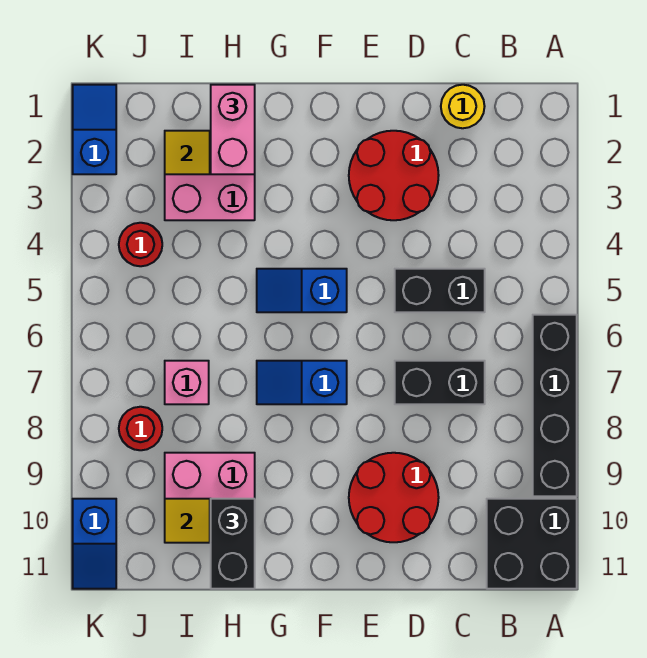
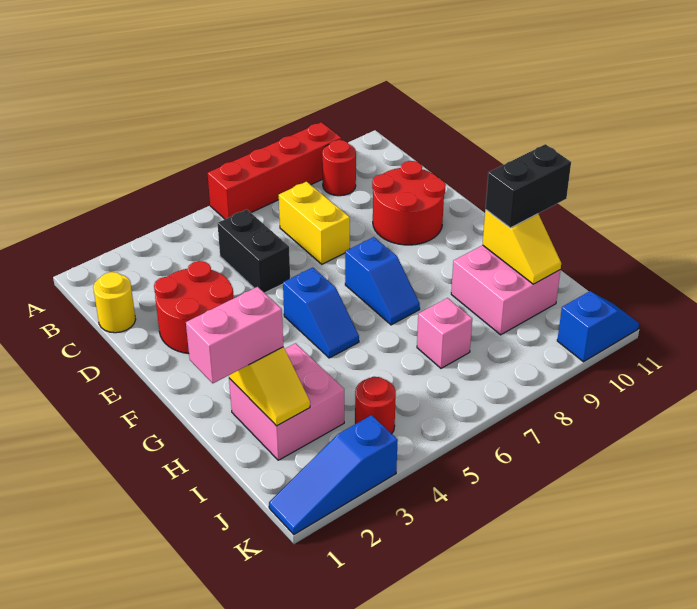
black 1x4 brick [533,315,577,496] -> red 1x4 brick [208,122,341,219]
black 2x2 brick [487,499,577,589] -> none
black 1x2 brick [395,361,485,404] -> yellow 1x2 brick [279,182,350,264]
red 1x1 round brick [119,407,162,450] -> red 1x1 round brick moved to [322,140,356,196]
blue 1x2 slope [73,85,116,174] -> blue 1x3 slope [269,415,398,534]

